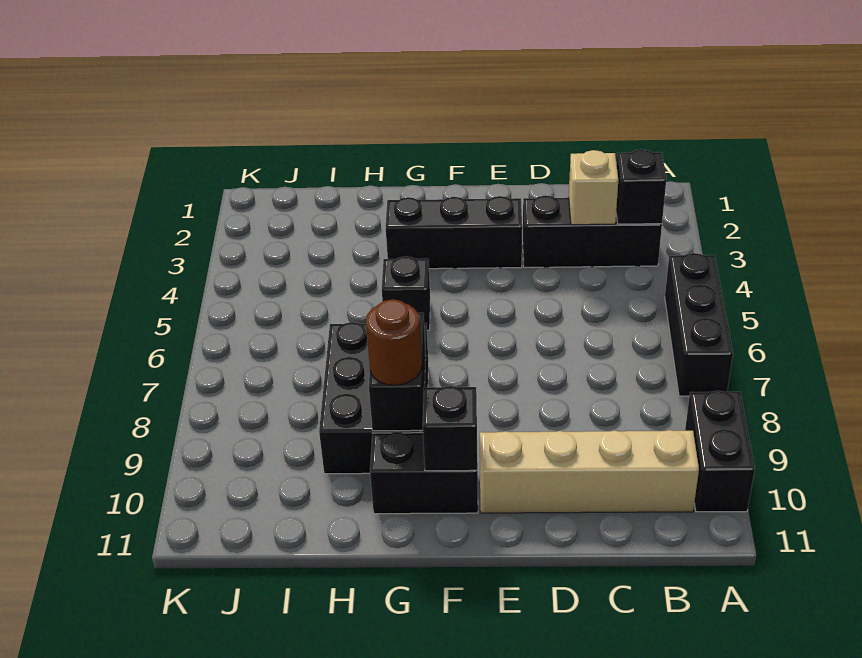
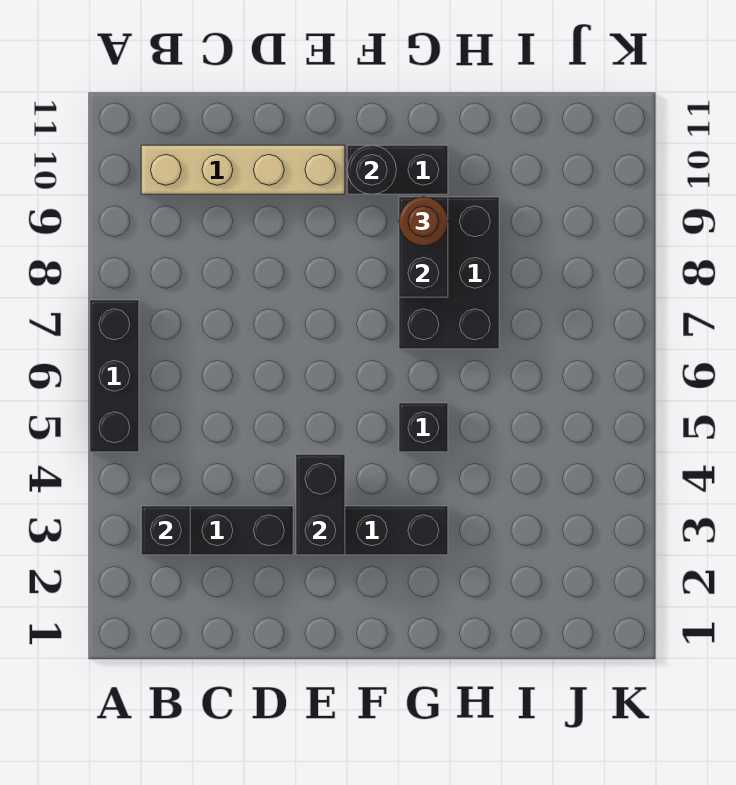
black 1x2 brick [685,391,755,512] -> black 1x2 brick moved to [296,454,345,555]
tan 1x1 brick [569,150,618,225] -> none
black 1x1 brick [423,386,477,471] -> black 1x1 round brick [347,145,396,194]

